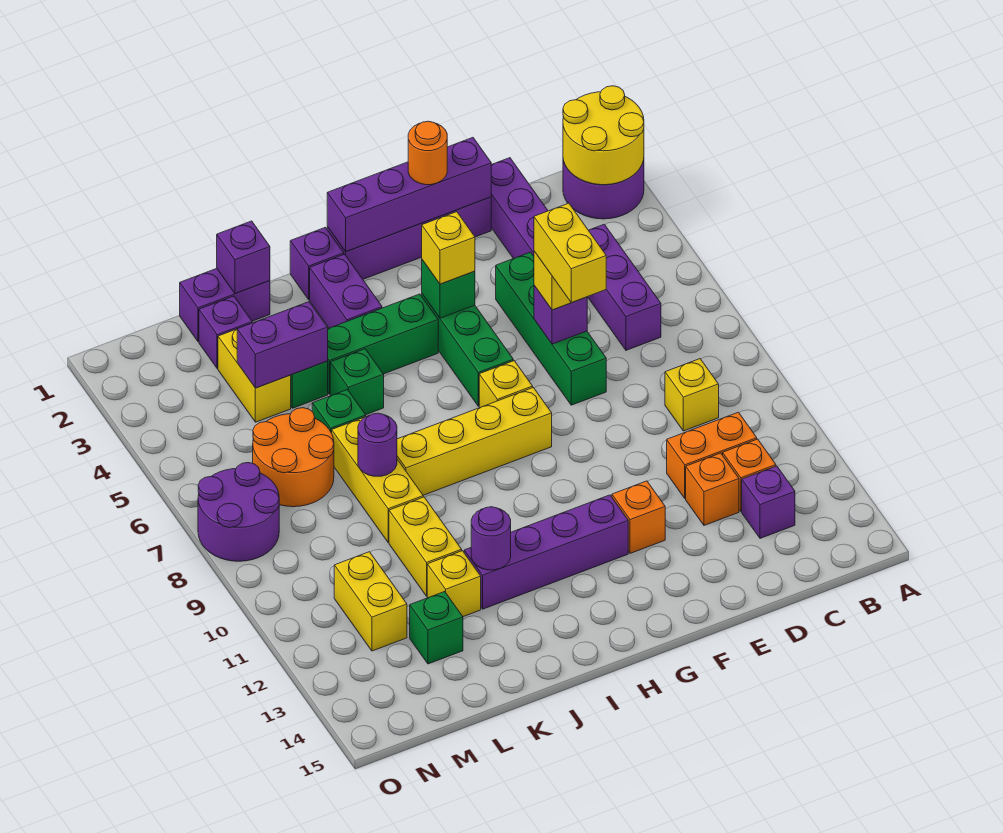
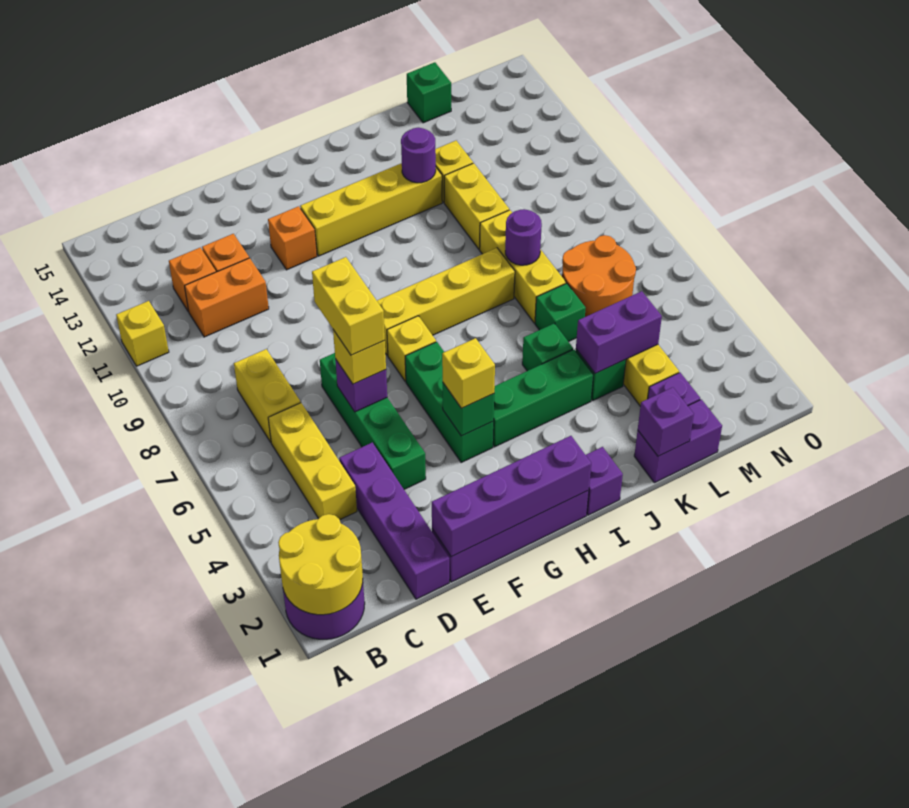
purple 1x3 brick [588,224,661,350] -> yellow 1x3 brick [268,403,357,519]
yellow 1x1 brick [665,359,719,431] -> yellow 1x1 brick moved to [116,301,169,366]
purple 1x1 brick [742,466,795,538] -> none
orange 1x1 round brick [408,121,447,185] -> none
purple 1x4 brick [464,495,628,609] -> yellow 1x4 brick [300,163,442,256]
purple 1x2 brick [310,254,382,328] -> none
green 1x1 brick [410,592,463,664] -> green 1x1 brick moved to [407,62,451,123]
yellow 1x2 brick [334,552,407,651] -> yellow 1x2 brick moved to [234,349,301,442]
purple 2x2 round brick [198,463,279,561] -> none

